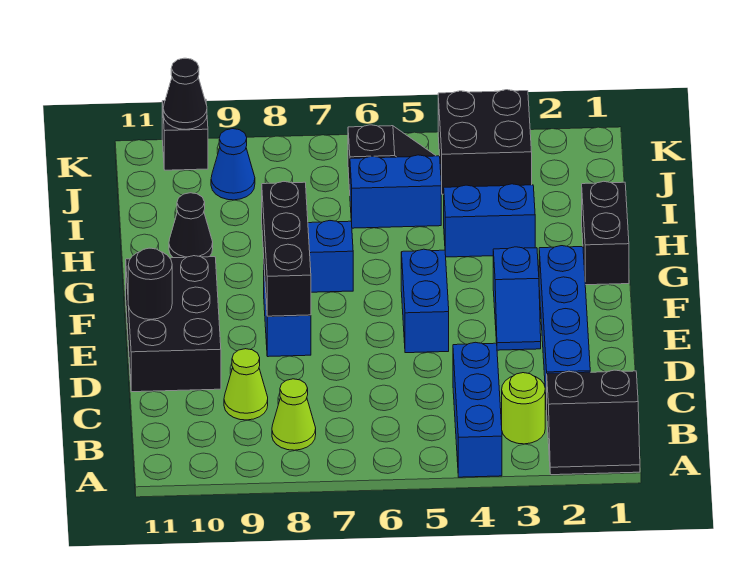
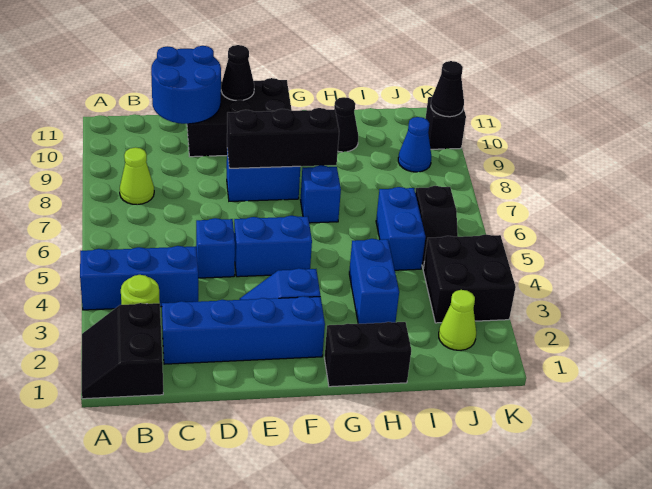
lime 1x1 cone [224,349,268,420] -> lime 1x1 cone moved to [439,290,476,350]
none -> blue 2x2 round brick [151,46,221,124]
none -> blue 1x1 brick [196,218,235,278]
black 1x1 round brick [128,248,172,319] -> black 1x1 cone [221,45,254,101]

